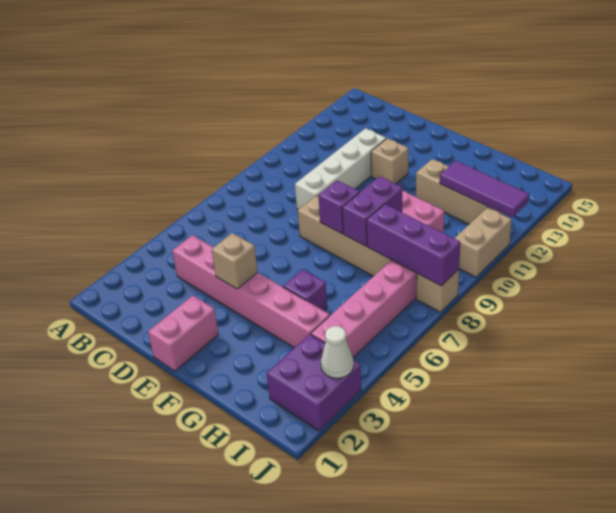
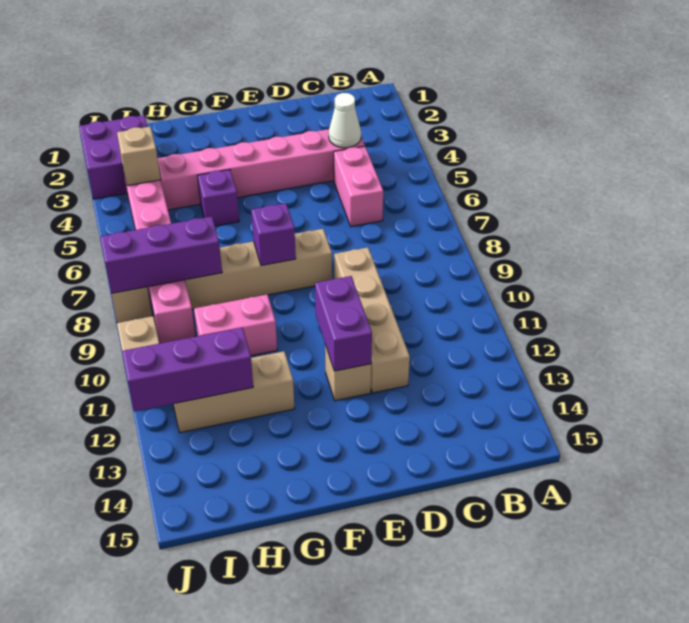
white 1x4 brick [295,128,386,210] -> tan 1x4 brick [334,247,410,393]
pink 1x2 brick [148,295,219,371] -> pink 1x2 brick moved to [334,146,383,227]
tan 1x1 brick [212,233,258,289] -> tan 1x1 brick moved to [117,127,160,186]
purple 1x2 brick [342,176,402,246] -> purple 1x2 brick moved to [315,276,372,371]
purple 1x3 tile [440,161,529,218] -> purple 1x3 brick [122,327,253,411]
white 1x1 cone [321,326,354,378] -> white 1x1 cone moved to [329,93,361,148]

